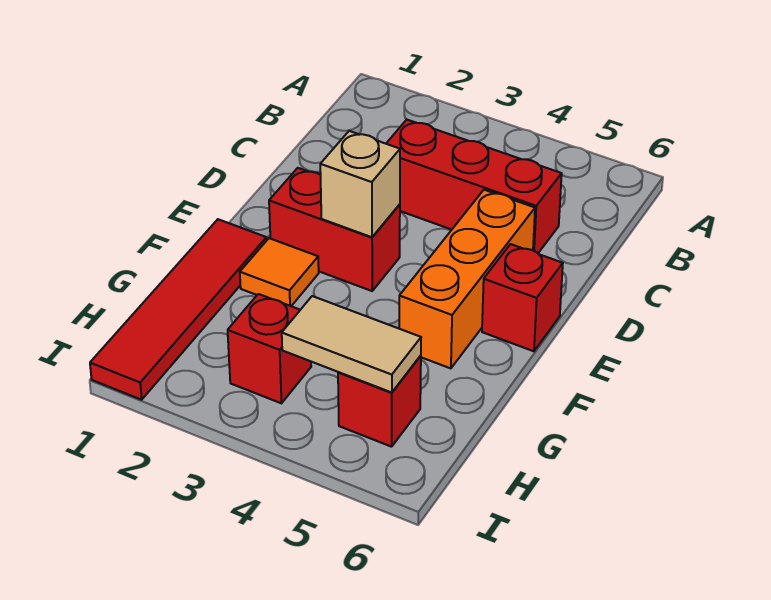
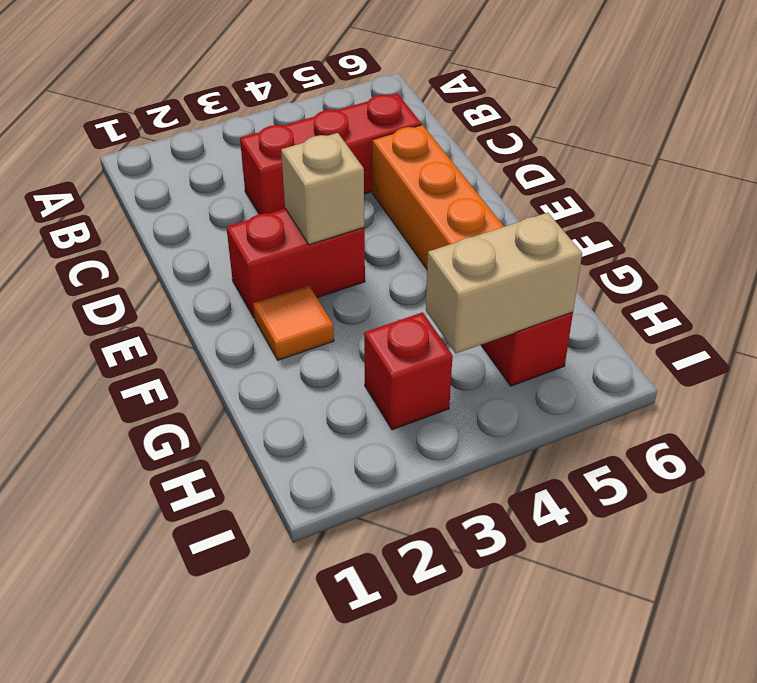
red 1x1 brick [482,244,563,351] -> none
red 1x4 tile [90,219,267,400] -> none
tan 1x2 tile [282,296,421,392] -> tan 1x2 brick [426,213,582,353]

